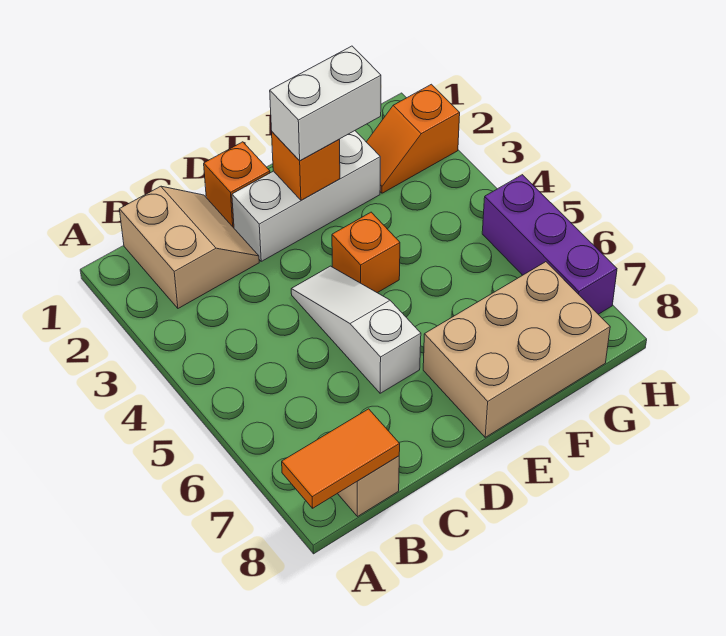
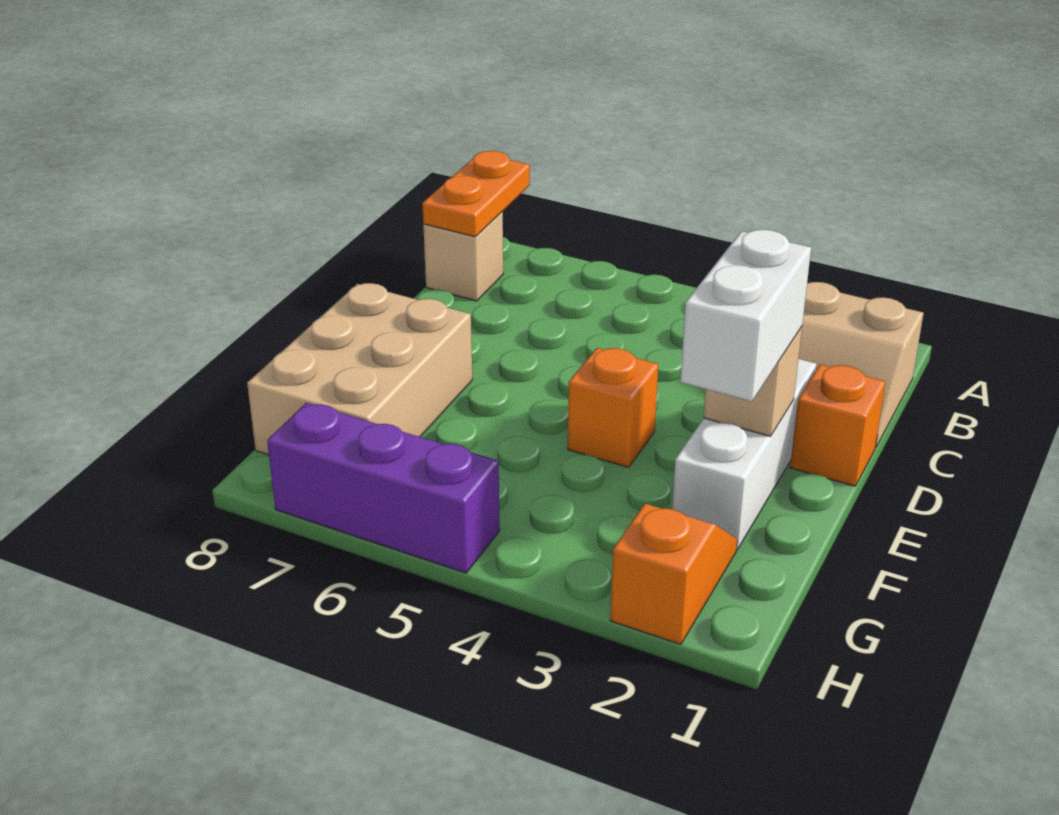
orange 1x2 tile [282,409,400,508] -> orange 1x2 plate [422,151,530,237]
white 1x3 slope [291,266,421,393] -> none
orange 1x1 brick [272,132,340,200] -> tan 1x1 brick [703,327,802,436]

